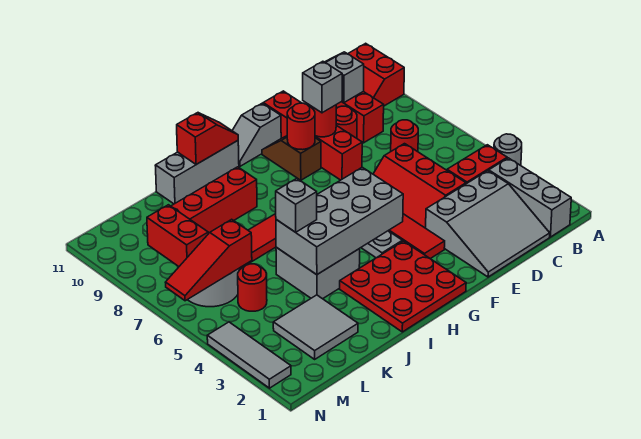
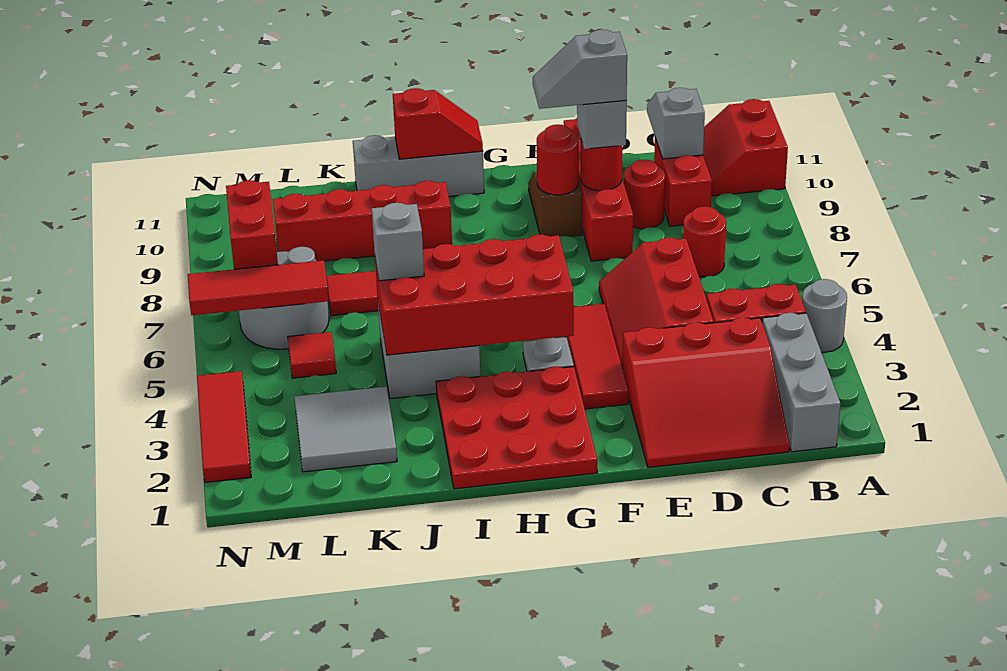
grey 3x3 slope [426,171,550,277] -> red 3x3 slope [623,318,790,467]
grey 1x2 slope [232,103,281,166] -> grey 1x2 slope moved to [533,30,627,109]
grey 2x4 brick [276,167,403,275] -> red 2x4 brick [375,234,574,355]
red 1x1 round brick [238,264,267,311] -> red 1x1 tile [288,332,336,378]
red 1x3 slope [165,219,252,301] -> red 1x3 tile [188,260,329,315]
grey 1x3 tile [207,322,291,388] -> red 1x3 tile [197,371,251,482]

